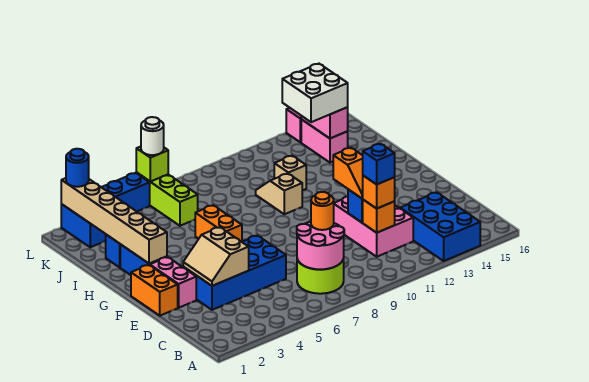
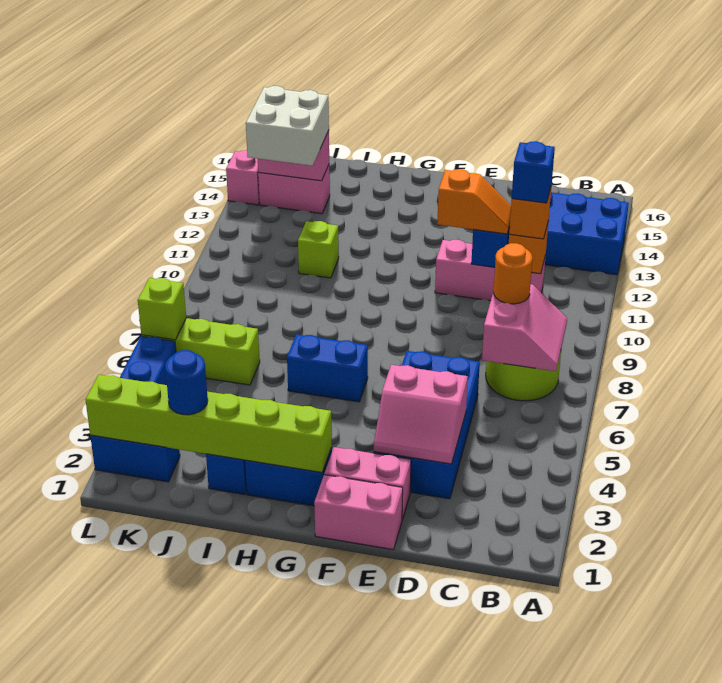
pink 2x2 round brick [297,222,344,269] -> pink 2x2 slope [482,284,567,371]
pink 2x3 brick [334,196,413,257] -> pink 1x3 brick [435,239,546,301]
tan 2x2 slope [183,227,249,286] -> pink 2x2 slope [374,365,468,464]
orange 1x2 brick [131,265,178,316] -> pink 1x2 brick [314,475,403,550]
tan 1x6 brick [61,178,167,264] -> lime 1x6 brick [86,375,332,473]
orange 1x2 brick [195,205,242,242] -> blue 1x2 brick [287,334,368,402]
tan 1x2 slope [256,173,302,214] -> none
tan 1x1 brick [274,156,306,191] -> lime 1x1 brick [298,221,339,278]
blue 1x1 round brick [66,149,89,187] -> blue 1x1 round brick moved to [165,350,208,415]
white 1x1 round brick [141,117,164,155] -> none

